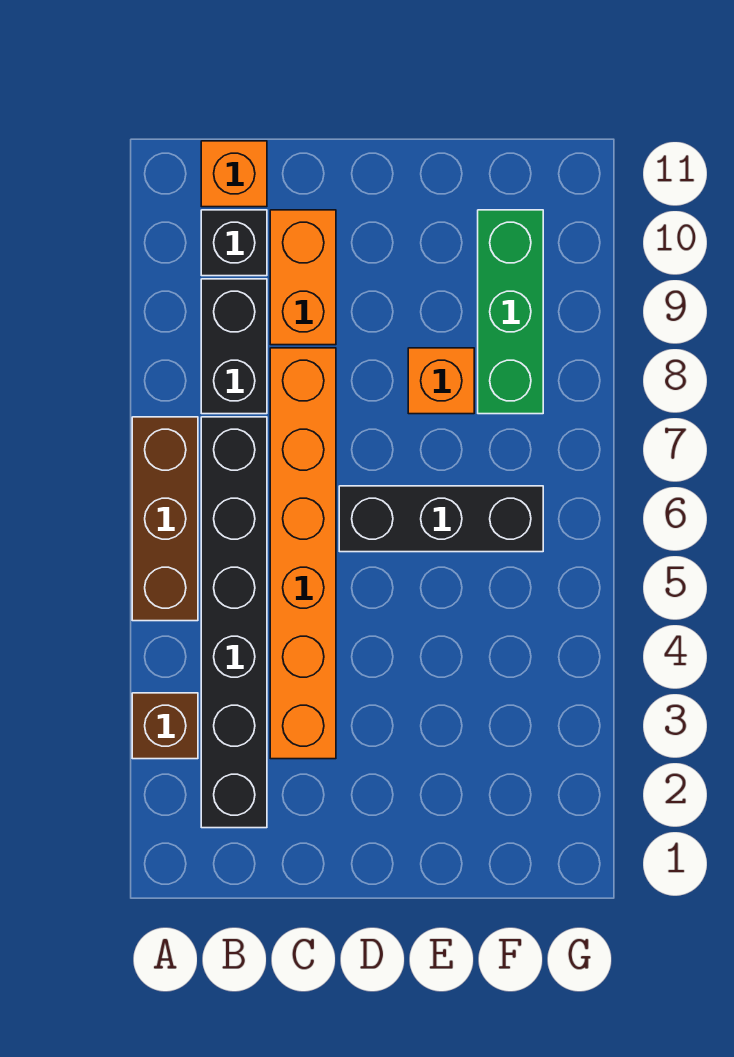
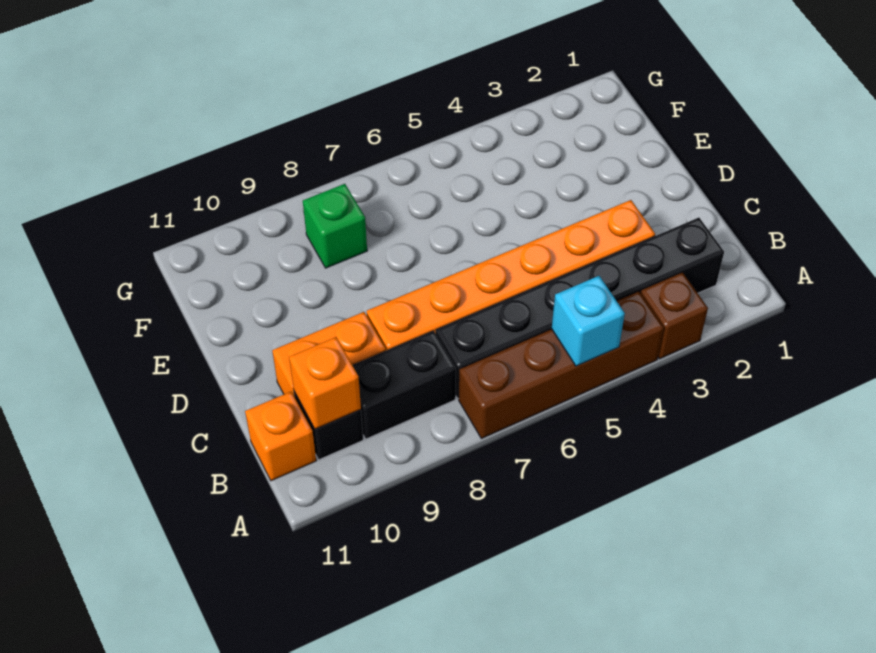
brown 1x3 brick [132,417,198,621] -> brown 1x4 brick [459,291,664,438]
none -> cyan 1x1 brick [552,276,625,366]
black 1x3 brick [339,486,543,552] -> none
orange 1x1 brick [408,348,474,414] -> orange 1x1 brick moved to [289,337,361,429]
green 1x3 brick [478,210,543,414] -> green 1x1 brick [303,184,367,268]

